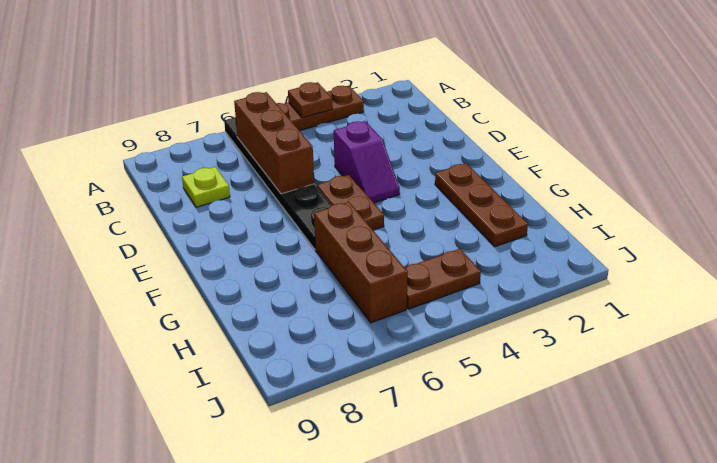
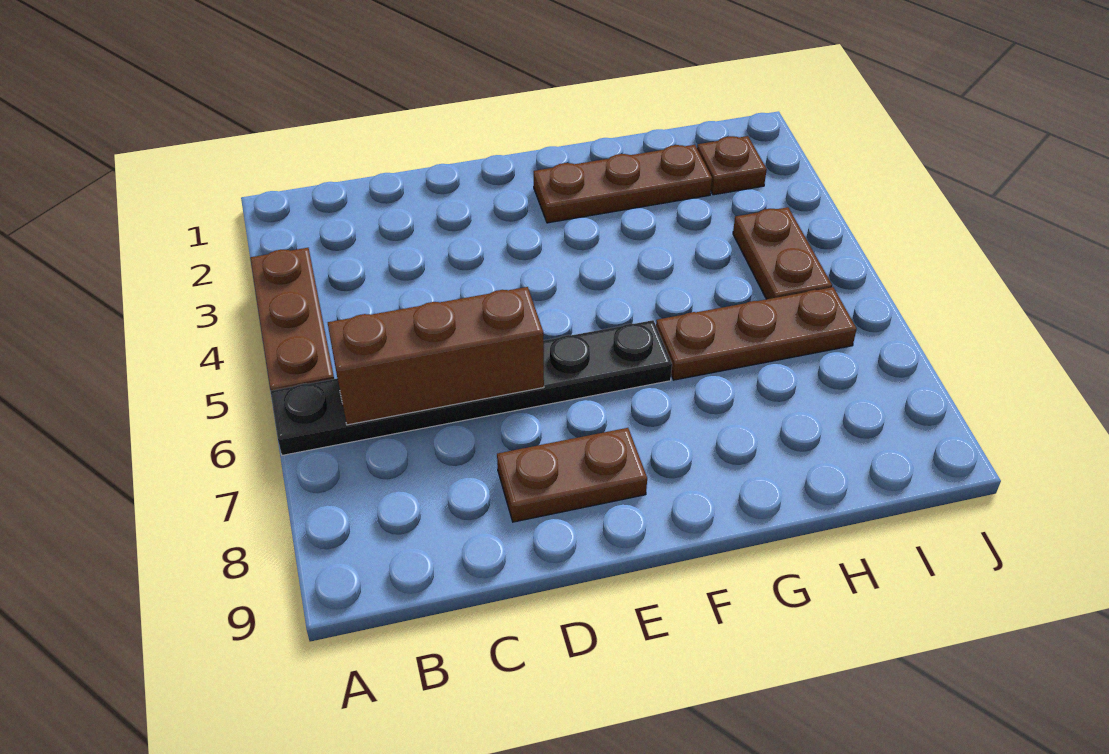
brown 1x1 plate [288,82,333,118] -> brown 1x1 plate moved to [697,136,767,195]
lime 1x1 plate [182,167,230,207] -> none
purple 1x2 slope [334,121,400,203] -> none
brown 1x2 plate [317,175,384,230] -> brown 1x2 plate moved to [497,428,647,522]
brown 1x3 brick [314,202,408,323] -> brown 1x3 plate [656,287,857,380]

